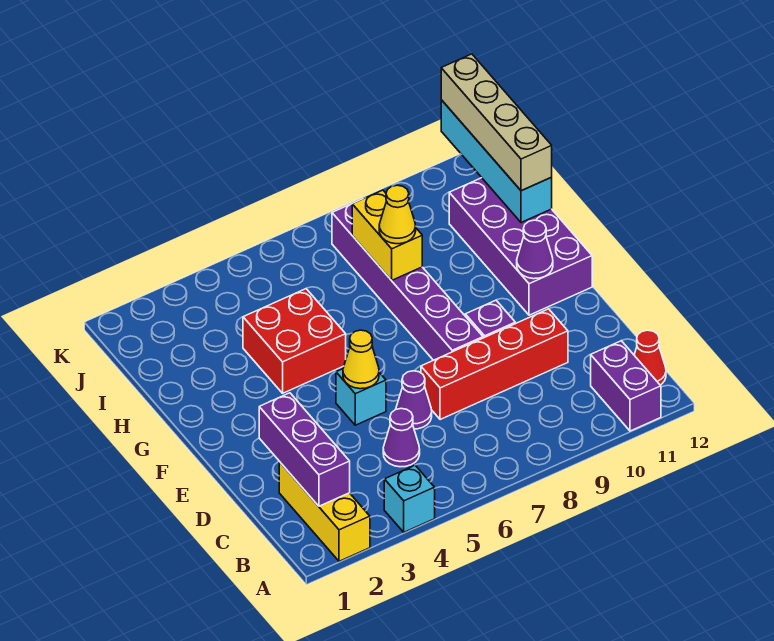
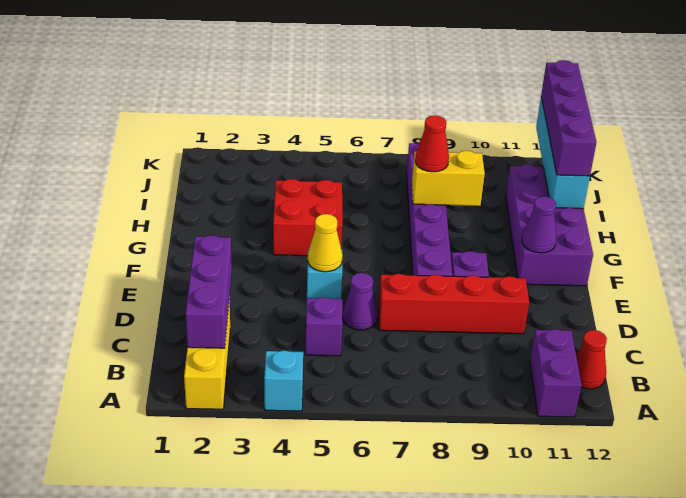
purple 1x1 cone [383,409,420,467] -> purple 1x1 brick [305,297,342,356]
yellow 1x2 brick [352,190,422,280] -> yellow 1x2 brick turned to [412,151,485,206]
yellow 1x1 cone [379,185,416,244] -> red 1x1 cone [415,115,449,172]
tan 1x4 brick [441,54,552,191] -> purple 1x4 brick [541,60,597,176]

